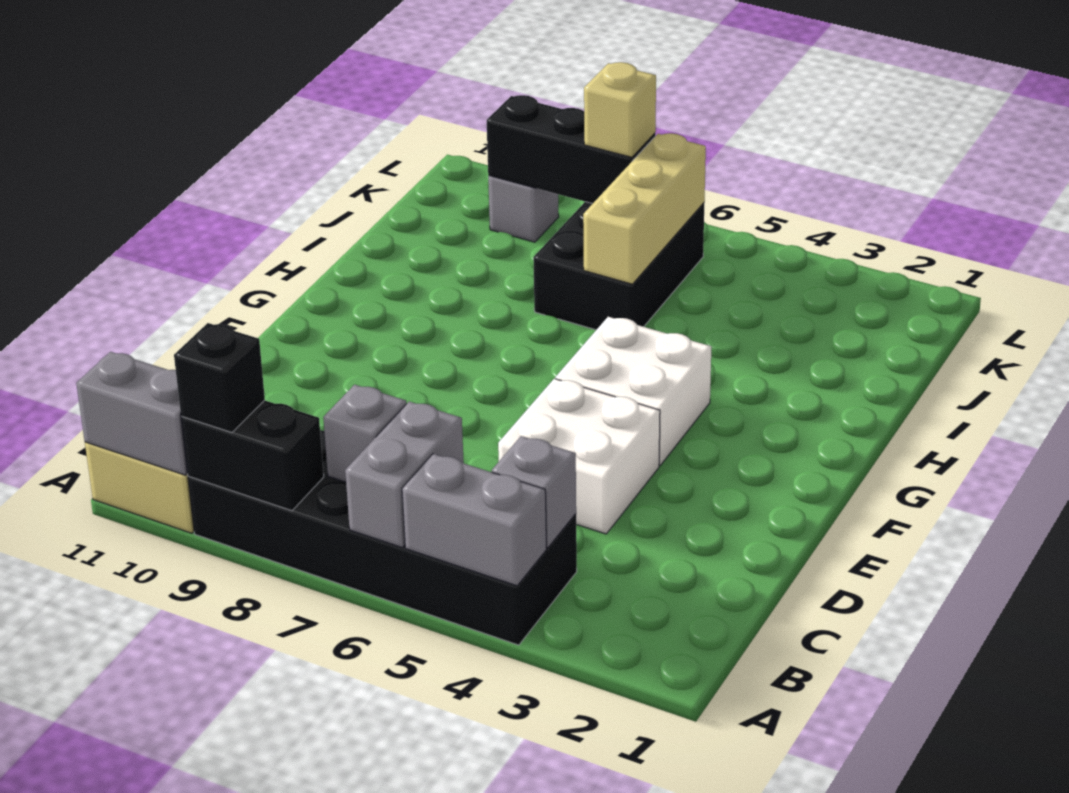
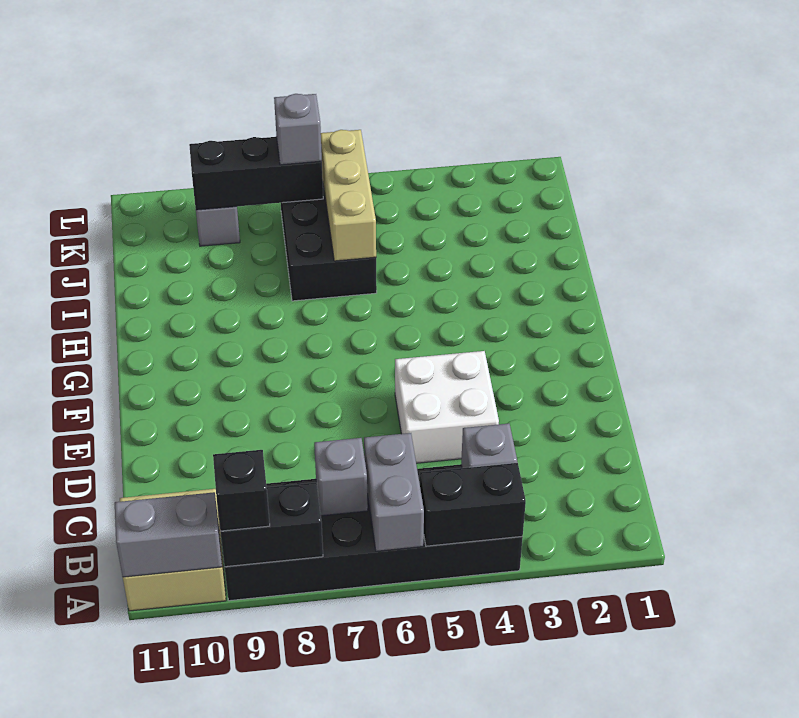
grey 1x2 brick [402,454,546,586] -> black 1x2 brick [420,462,526,546]
white 2x2 brick [555,317,711,465] -> none
tan 1x1 brick [584,62,656,157] -> grey 1x1 brick [274,94,322,165]

